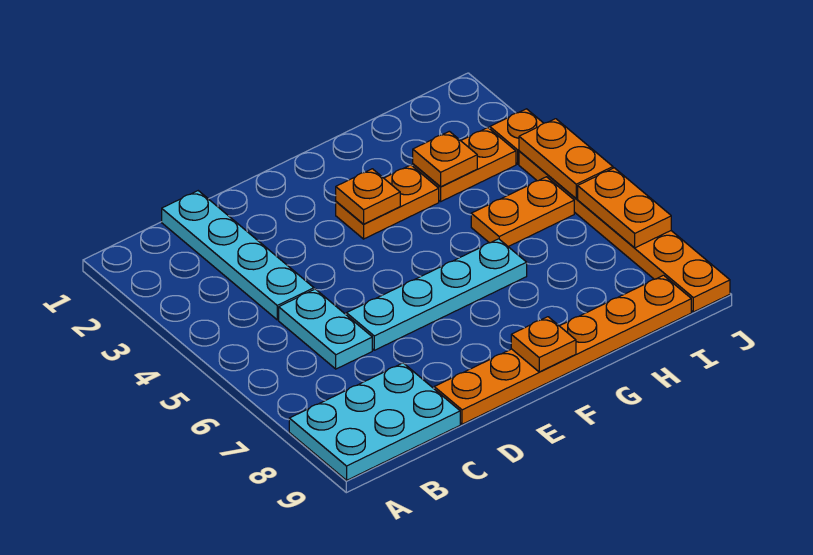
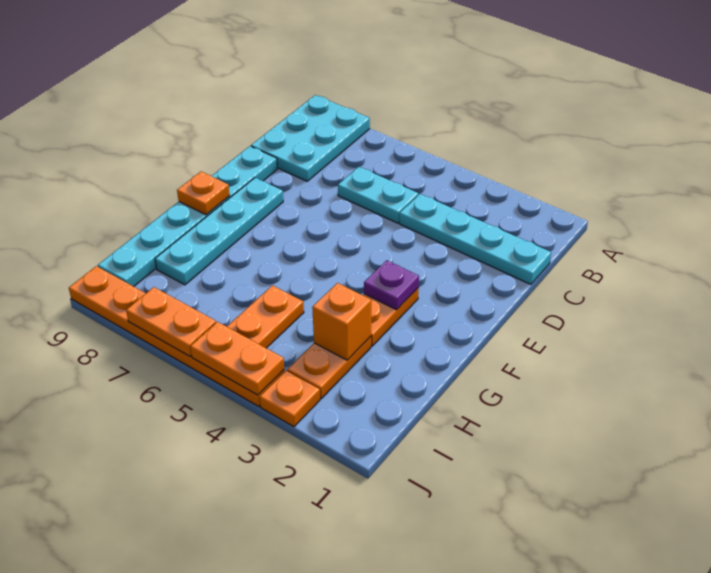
cyan 1x4 plate [346,239,527,350] -> cyan 1x4 plate moved to [155,178,283,285]
orange 1x6 plate [434,275,691,424] -> cyan 1x6 plate [98,146,277,286]
orange 1x1 plate [336,169,400,224] -> purple 1x1 plate [364,260,419,310]
orange 1x1 plate [413,131,477,187] -> orange 1x1 brick [312,283,371,360]

